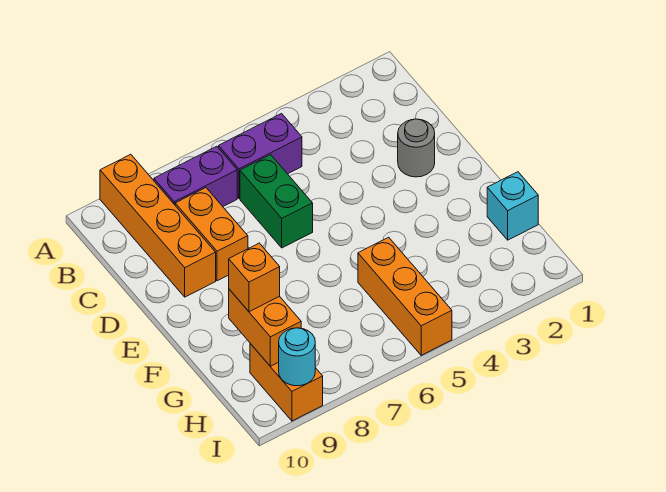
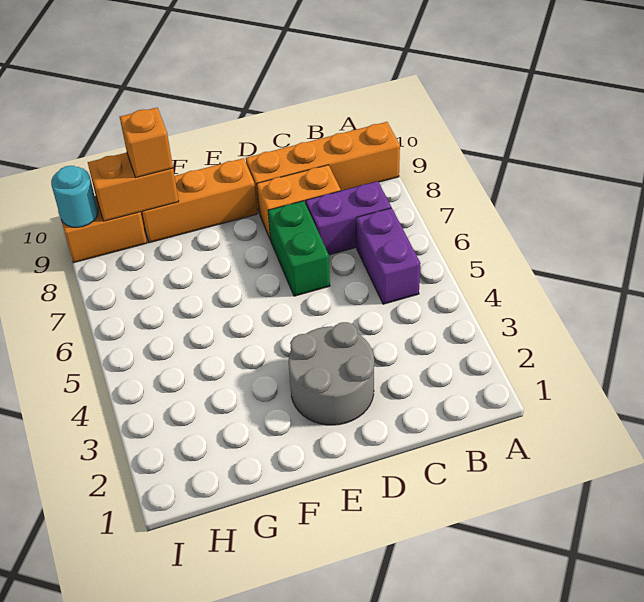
purple 1x2 brick [154,146,237,206] -> purple 1x2 brick turned to [306,181,391,255]
green 1x2 brick [240,155,313,248] -> green 1x2 brick turned to [268,201,330,296]
grey 1x1 round brick [398,119,435,177] -> grey 2x2 round brick [288,322,374,425]
cyan 1x1 brick [487,172,538,240] -> none
orange 1x3 brick [358,237,452,355] -> orange 1x3 brick moved to [141,158,257,243]

